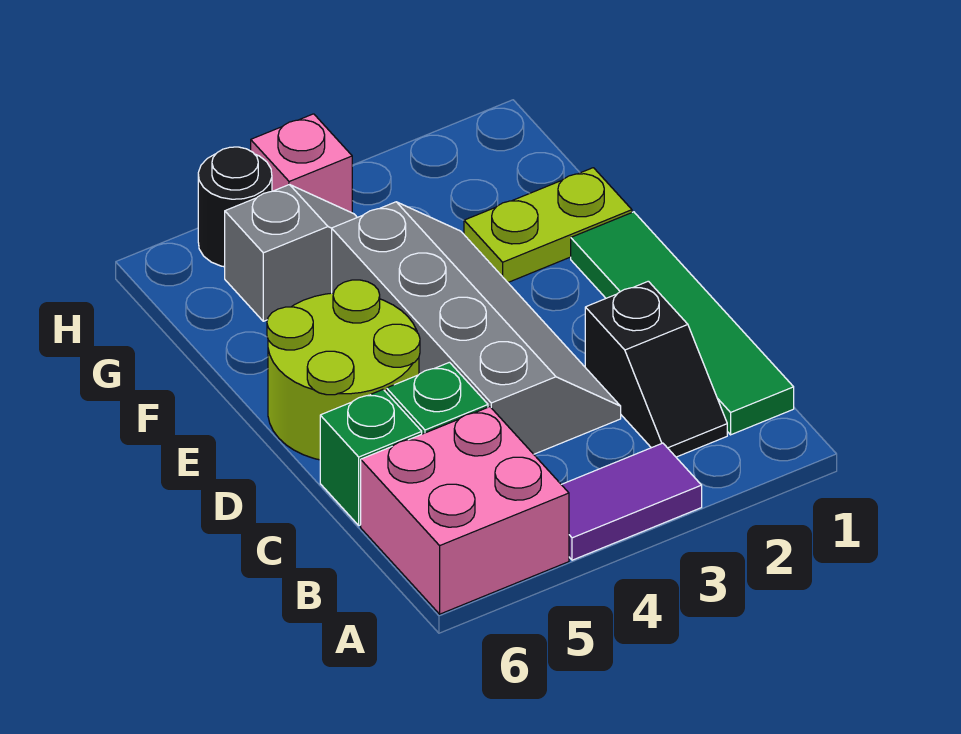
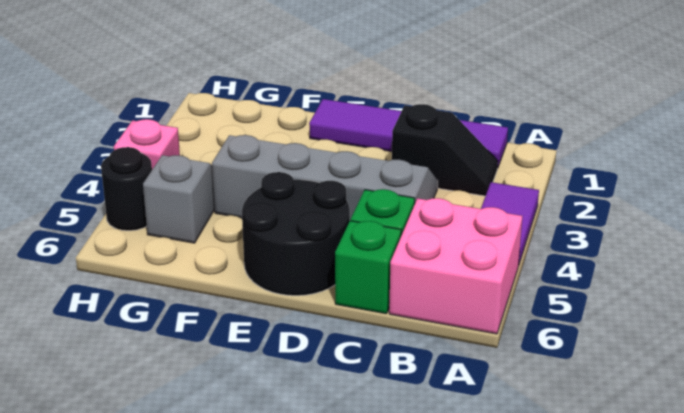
green 1x4 tile [571,212,794,435] -> purple 1x4 tile [309,99,508,168]
lime 2x2 round brick [267,280,420,460] -> black 2x2 round brick [242,172,350,296]
lime 1x2 plate [464,168,632,282] -> none

